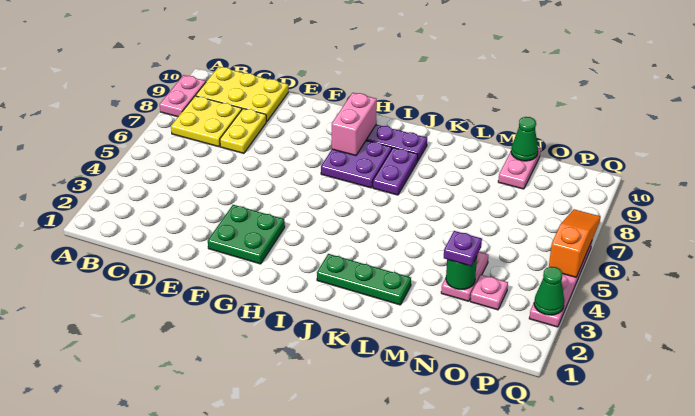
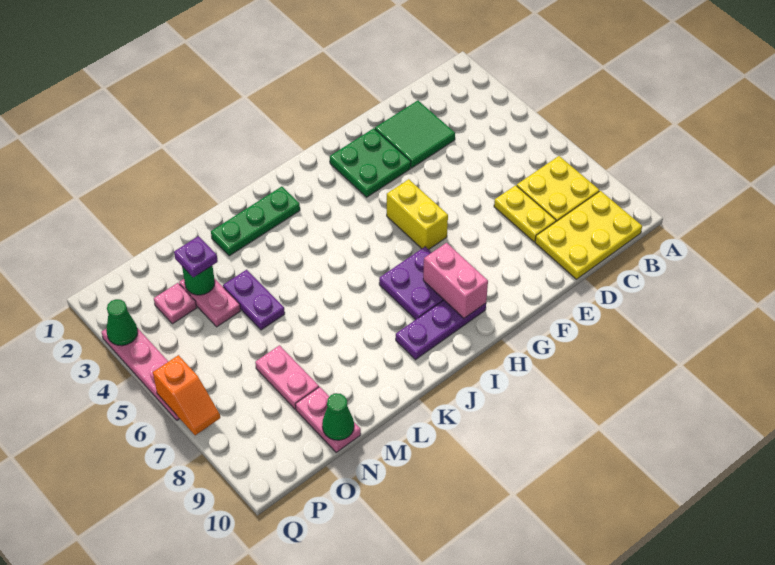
pink 1x2 plate [160,75,206,117] -> pink 1x2 plate moved to [255,345,319,409]
none -> green 2x2 tile [375,101,455,168]
none -> yellow 1x2 brick [387,179,448,249]
purple 1x2 plate [373,148,418,195] -> purple 1x2 plate moved to [223,270,285,330]
orange 1x3 slope [549,209,601,277] -> orange 1x2 slope [153,355,220,435]

